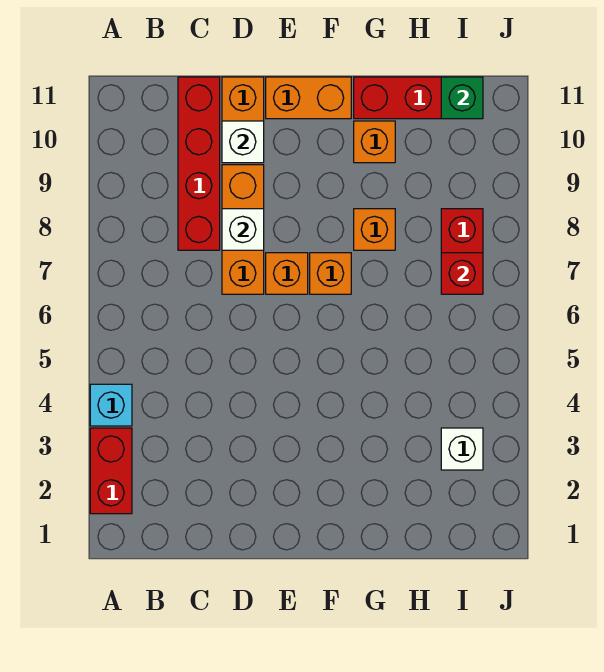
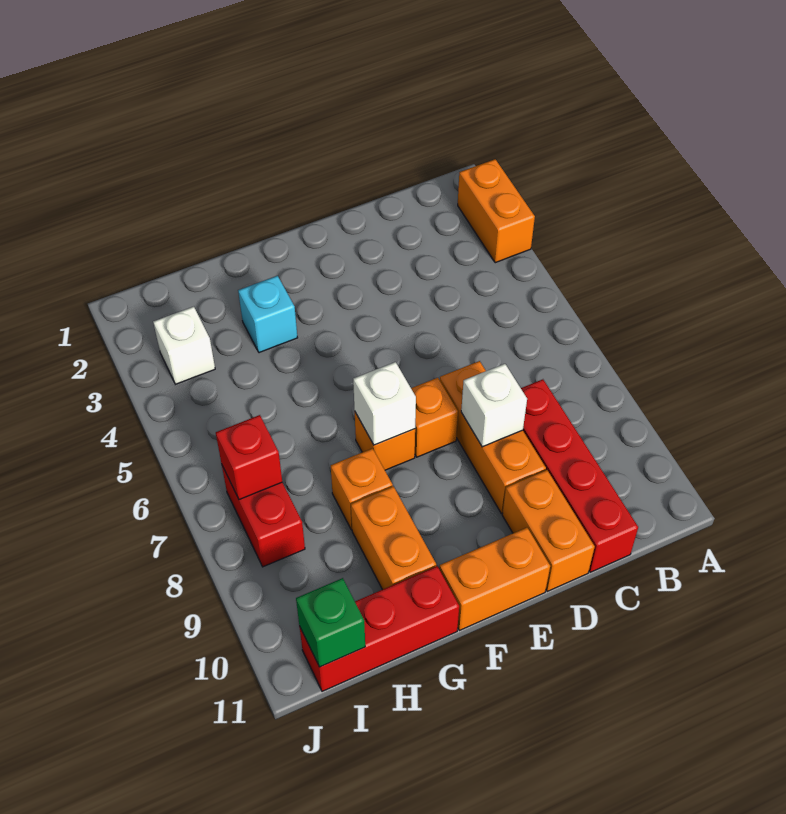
red 1x2 brick [90,428,132,514] -> orange 1x2 brick [458,159,535,263]
cyan 1x1 brick [90,384,132,426] -> cyan 1x1 brick moved to [238,276,298,353]
white 1x1 brick [222,121,264,163] -> white 1x1 brick moved to [353,362,416,445]
orange 1x1 brick [354,121,395,163] -> orange 1x2 brick [351,486,436,590]

